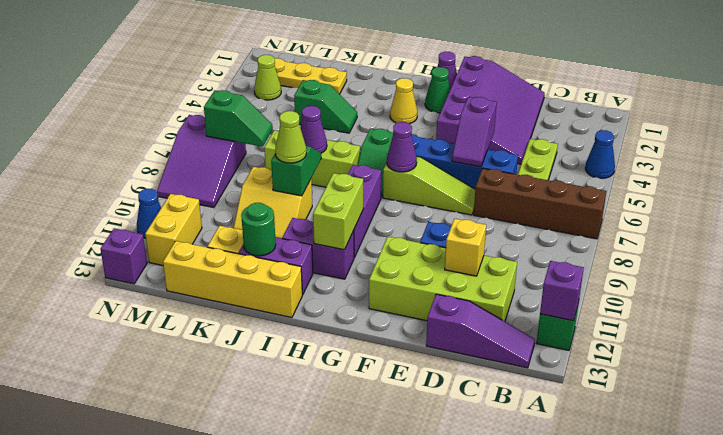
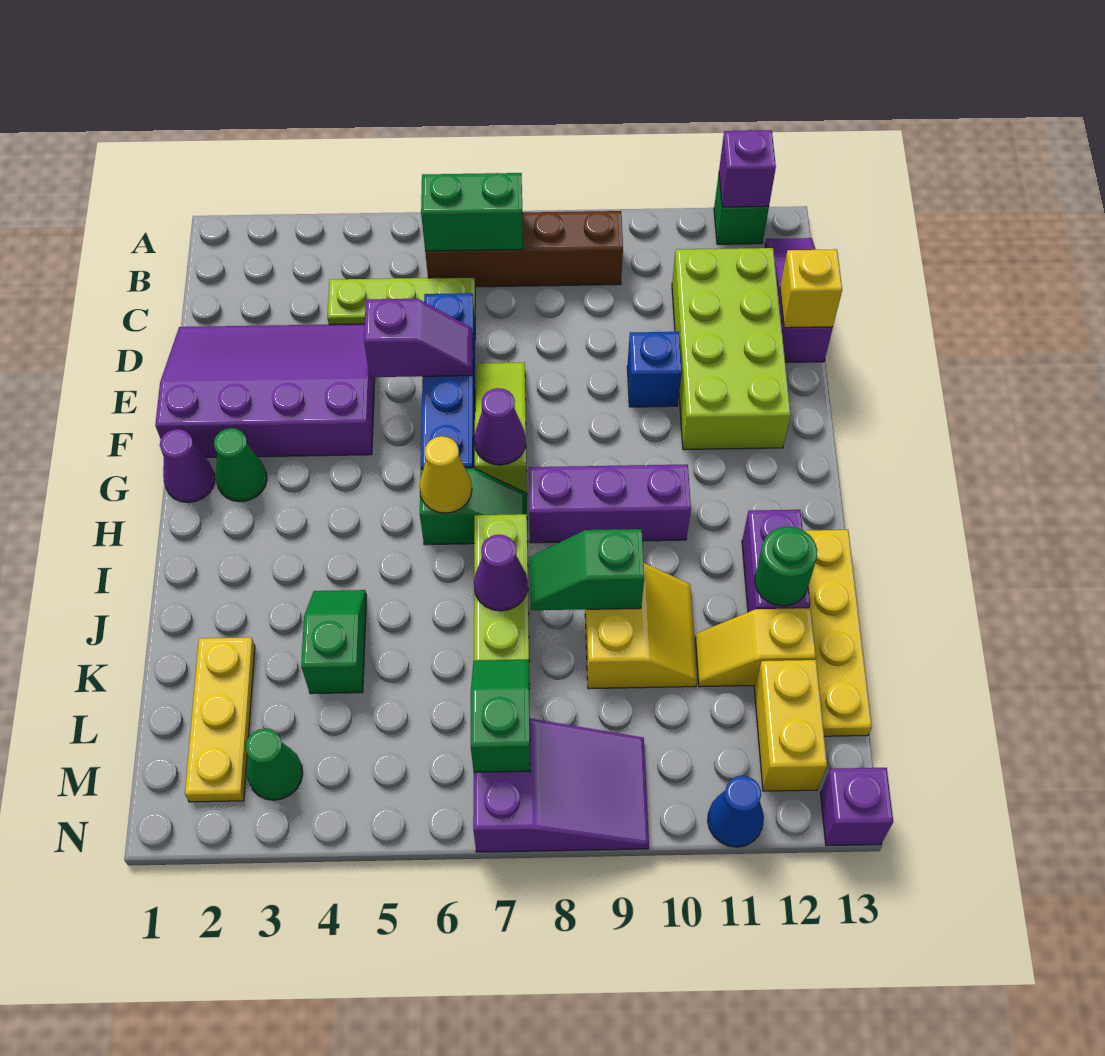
blue 1x1 cone [585,130,615,178] -> none
brown 1x4 brick [474,168,606,239] -> brown 1x4 brick turned to [425,211,623,287]
none -> green 1x2 brick [421,173,523,251]
yellow 1x1 brick [445,219,486,276] -> yellow 1x1 brick moved to [780,249,842,328]
yellow 1x1 cone [390,78,417,124] -> yellow 1x1 cone moved to [419,436,472,513]
lime 1x2 brick [313,173,363,250] -> none
purple 1x2 brick [282,218,354,279] -> none
yellow 1x4 brick [163,241,302,318] -> yellow 1x4 plate [804,530,872,736]
lime 1x1 cone [275,111,306,163] -> none
lime 1x1 cone [254,55,281,100] -> green 1x1 cone [246,729,303,800]
yellow 1x2 brick [145,194,202,265] -> yellow 1x2 brick turned to [754,660,827,791]

